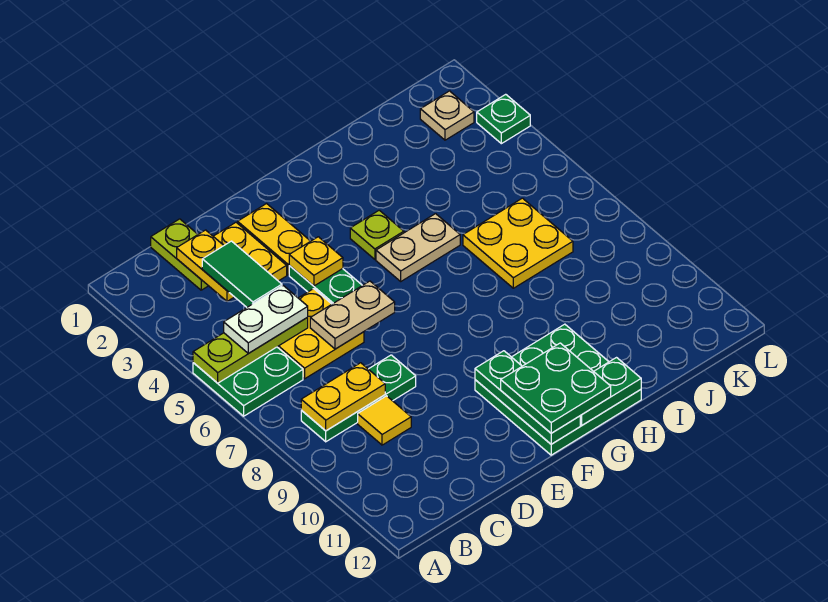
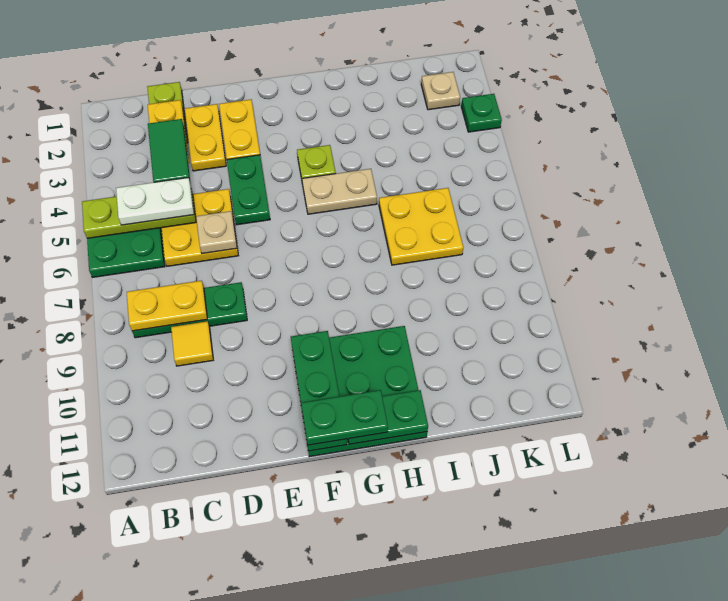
tan 1x2 plate [310,281,395,349] -> tan 1x1 plate [196,211,237,254]
yellow 1x1 plate [289,237,343,286] -> none
green 2x2 plate [501,343,611,433] -> green 1x2 plate [301,390,388,445]

